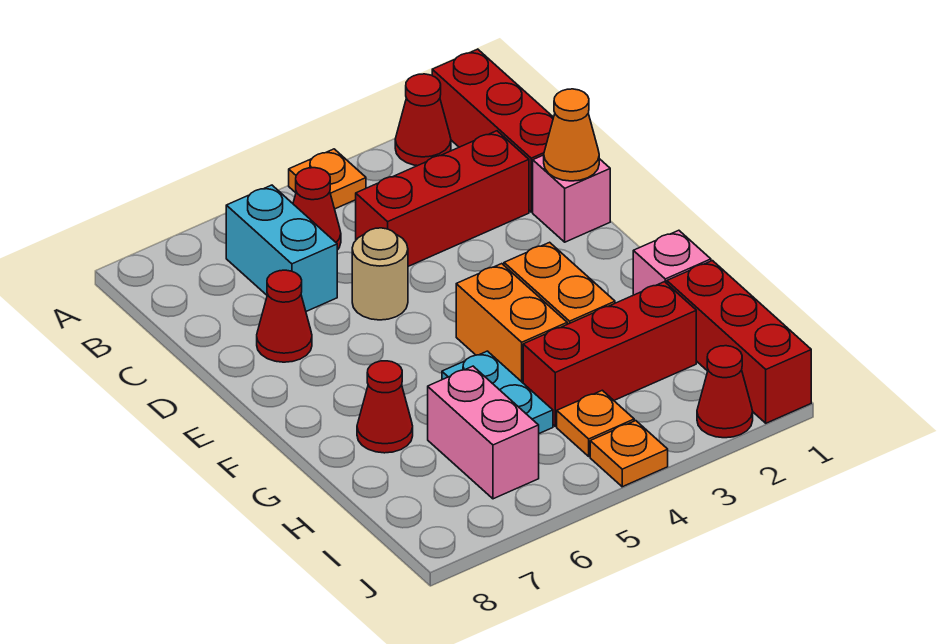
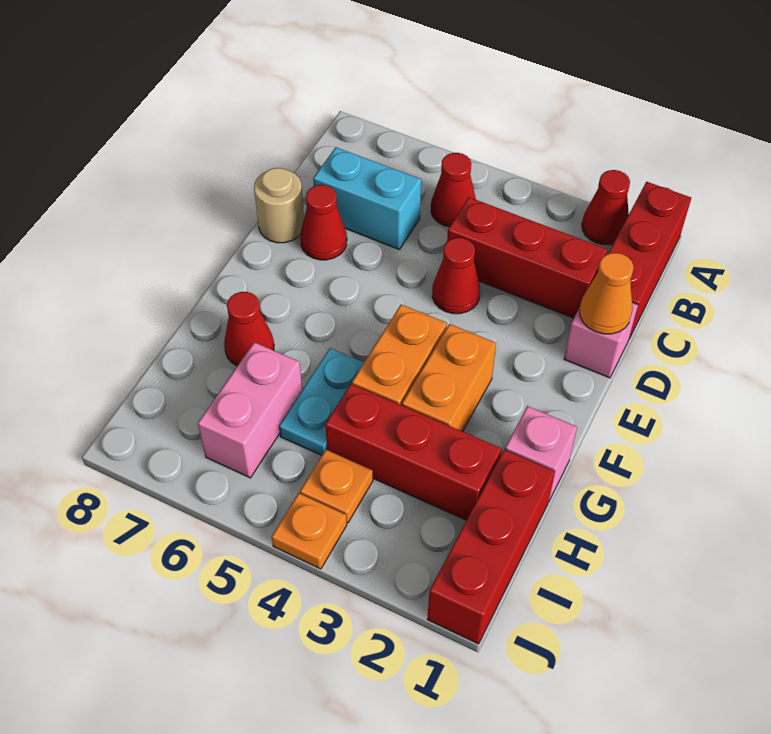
orange 1x1 plate [289,149,366,209] -> none
cyan 1x2 brick [226,185,337,311] -> cyan 1x2 brick turned to [313,147,421,249]
tan 1x1 round brick [352,228,408,320] -> tan 1x1 round brick moved to [254,168,304,243]
red 1x1 cone [697,346,753,438] -> red 1x1 cone moved to [432,238,480,314]

